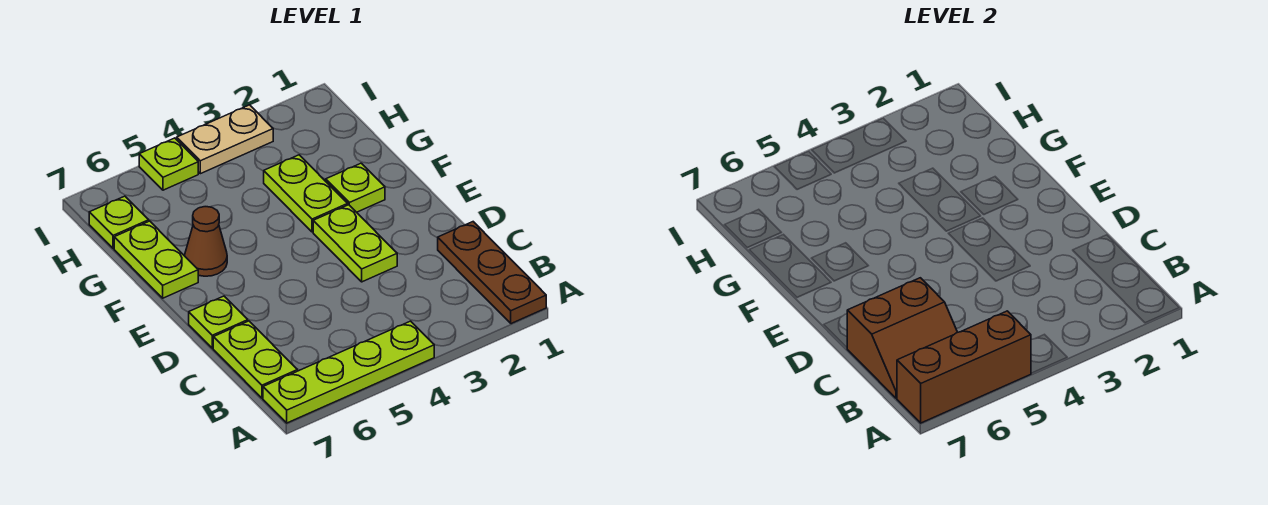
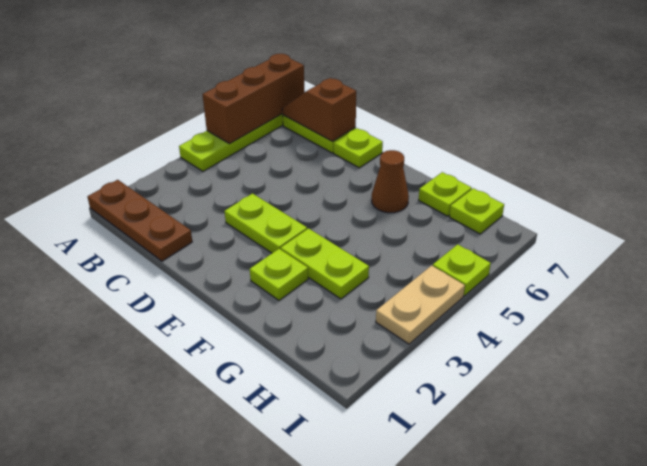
brown 2x2 slope [847,278,957,398] -> brown 1x2 slope [282,78,356,141]
lime 1x2 plate [114,221,198,298] -> lime 1x1 plate [419,172,472,216]

